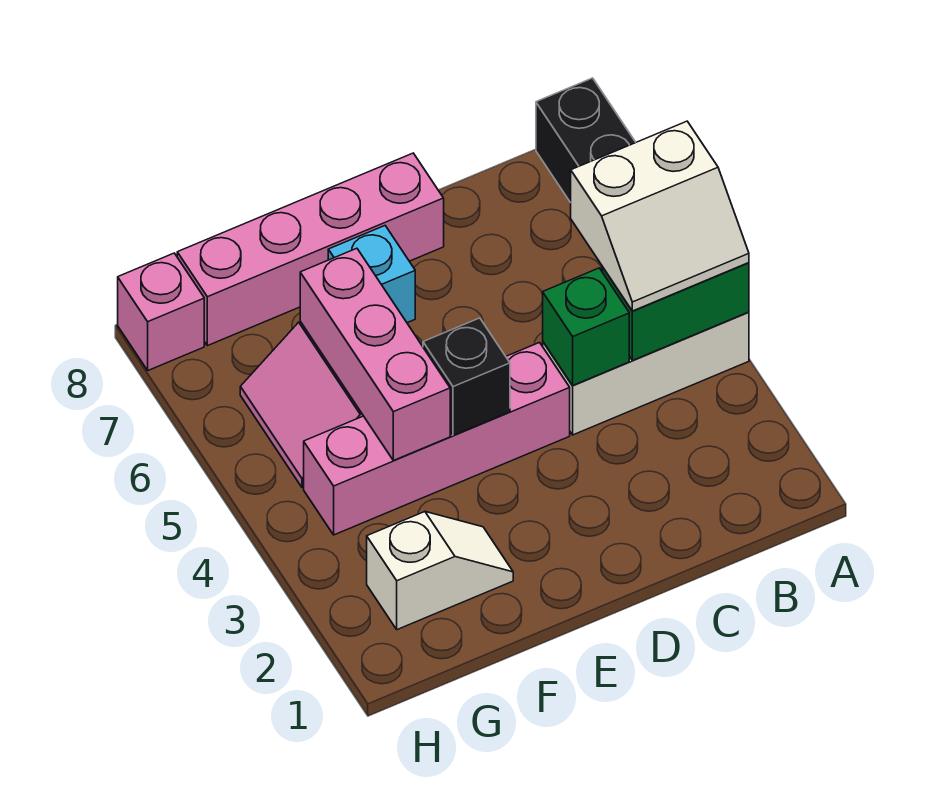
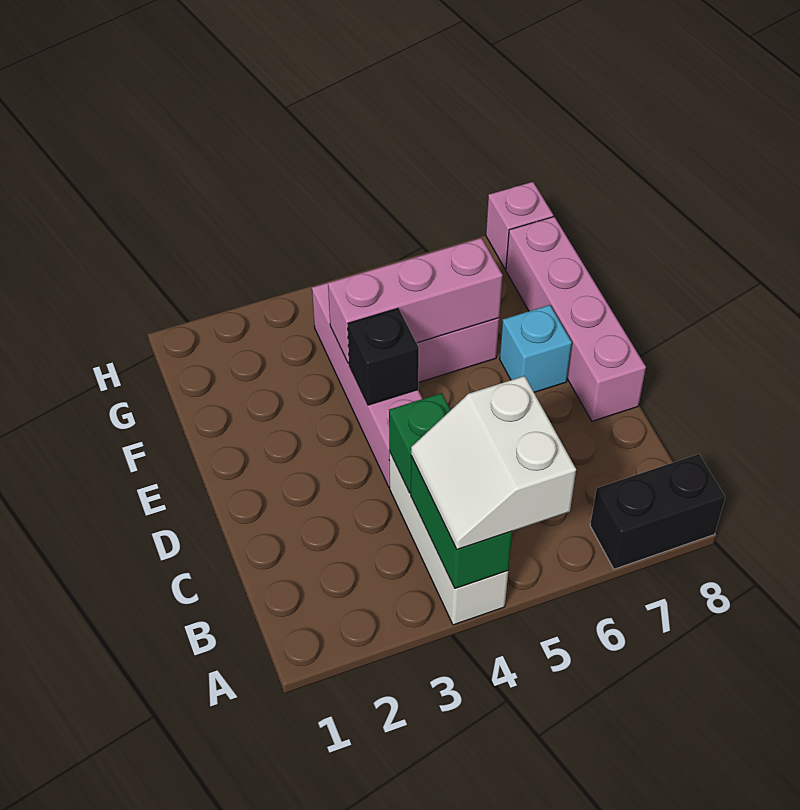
white 1x2 slope [367,512,513,630] -> none

